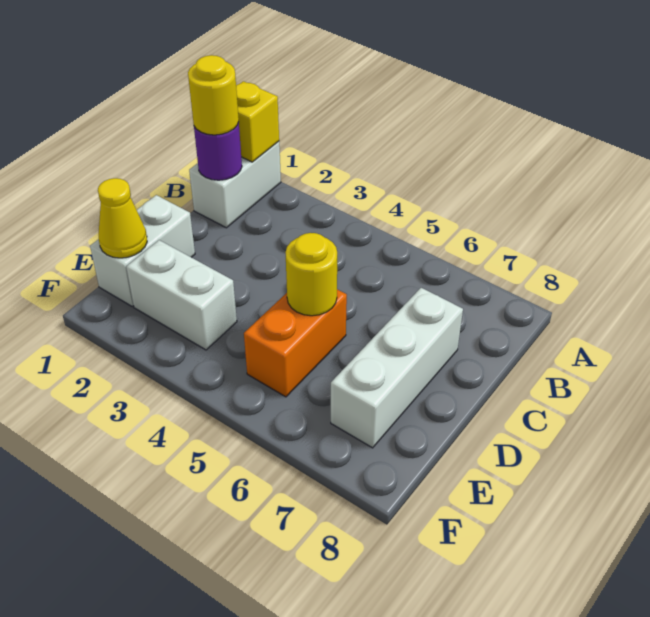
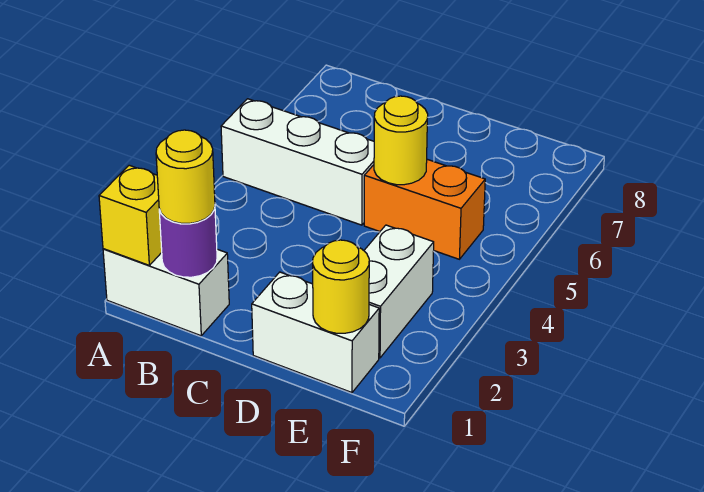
white 1x3 brick [331,288,463,448] -> white 1x3 brick moved to [221,99,374,225]
yellow 1x1 cone [98,178,147,258] -> yellow 1x1 round brick [313,240,369,333]

